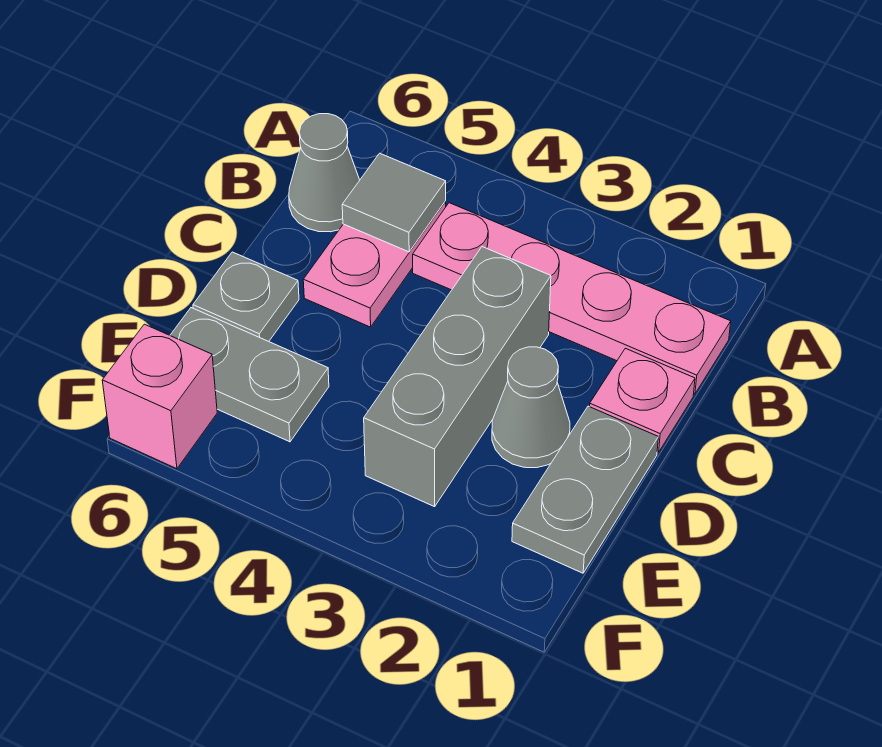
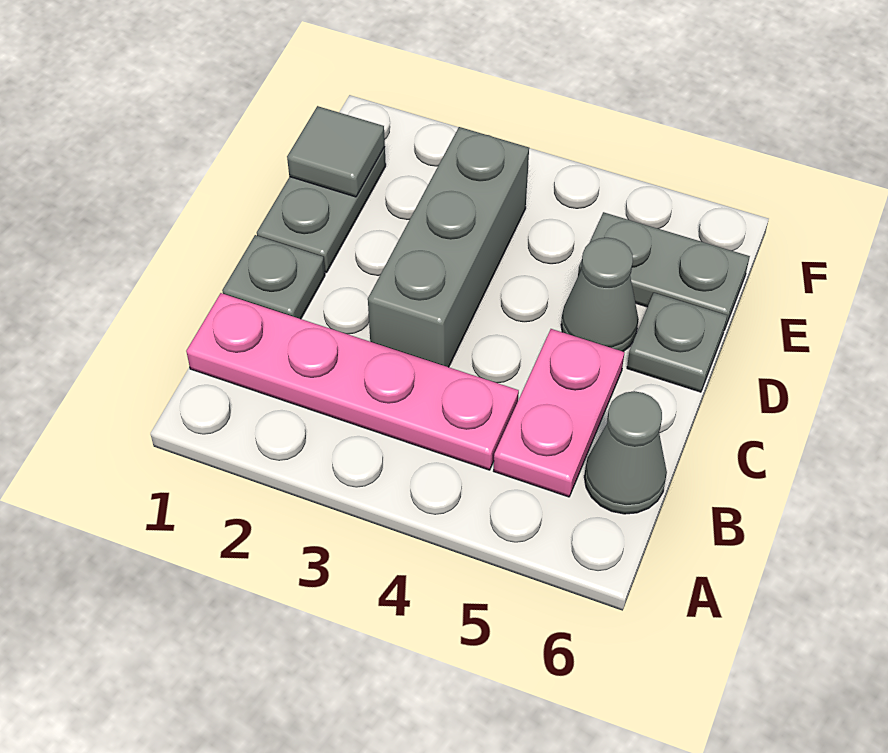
grey 1x1 tile [342,153,446,252] -> grey 1x1 tile moved to [287,106,385,197]
pink 1x1 plate [590,348,695,452] -> grey 1x1 plate [222,235,325,319]
grey 1x1 cone [492,347,570,468] -> grey 1x1 cone moved to [561,238,639,352]
pink 1x1 brick [102,324,217,469] -> none

